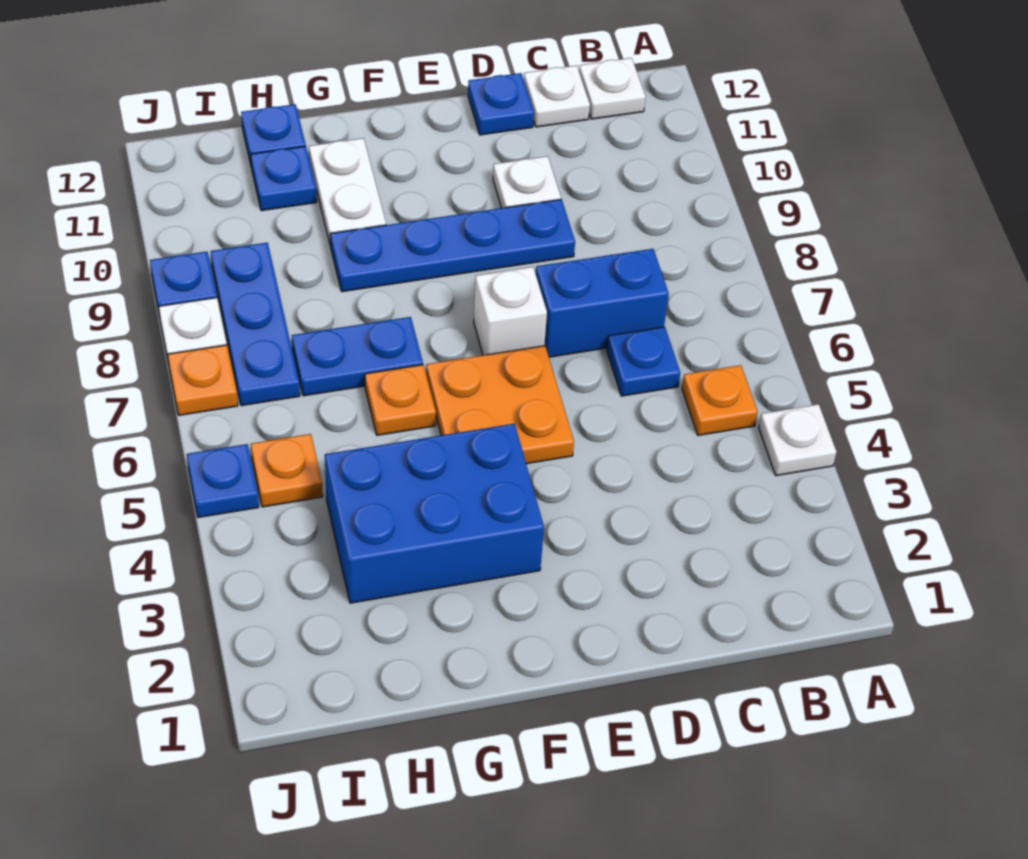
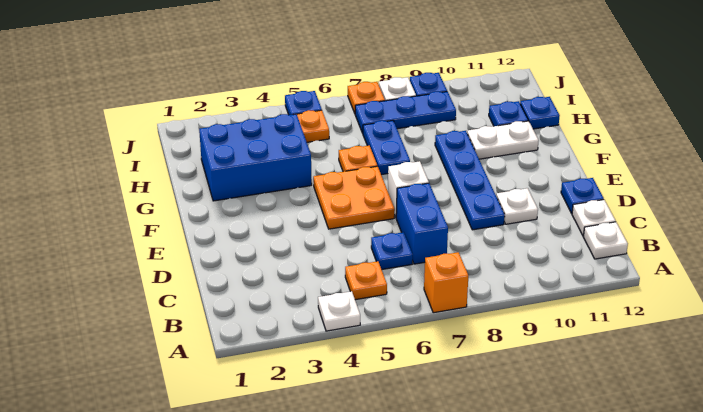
none -> orange 1x1 brick [424,252,469,313]
blue 2x3 brick [325,424,544,603] -> blue 2x3 brick turned to [199,114,312,201]

